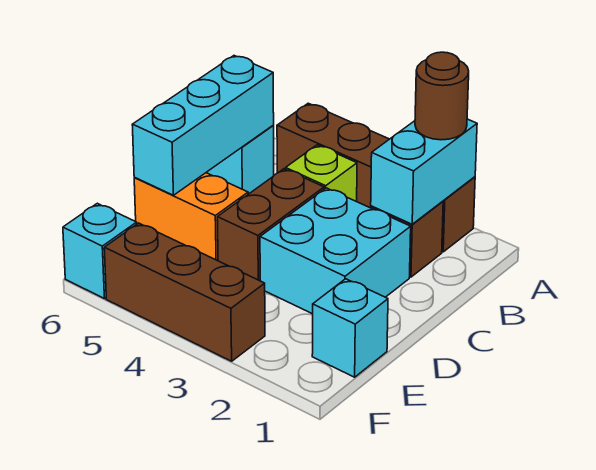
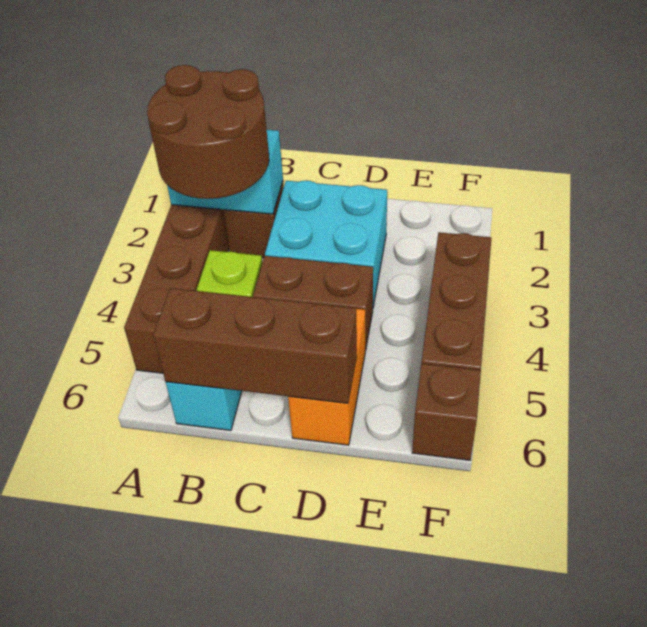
brown 1x1 round brick [415,52,469,140] -> brown 2x2 round brick [147,65,269,199]
cyan 1x3 brick [132,56,274,195] -> brown 1x3 brick [153,288,357,403]
cyan 1x1 brick [312,279,388,377] -> none
cyan 1x1 brick [63,203,137,299] -> brown 1x1 brick [412,363,481,460]

